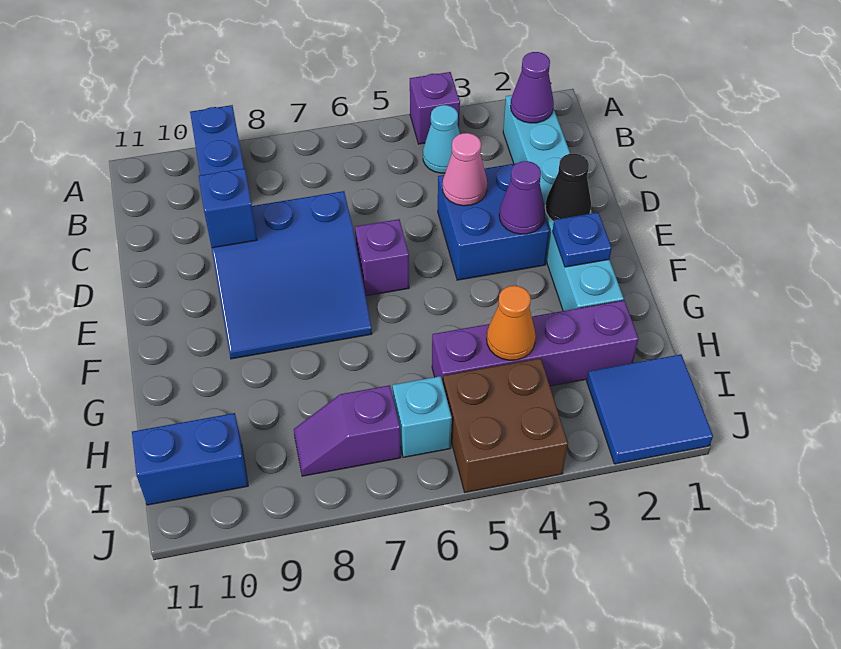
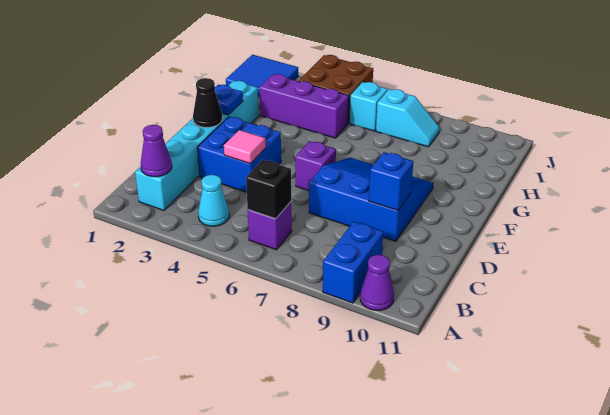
purple 1x1 brick [410,72,460,144] -> purple 1x1 brick moved to [248,202,292,250]
none -> black 1x1 brick [246,160,291,219]
pink 1x1 cone [443,133,487,206] -> pink 1x1 tile [224,130,266,164]
purple 1x1 cone [499,161,545,234] -> purple 1x1 cone moved to [360,255,394,310]
purple 1x4 brick [432,300,638,386] -> purple 1x3 brick [259,74,349,138]
orange 1x1 cone [487,286,536,360] -> none
purple 1x2 slope [294,385,401,476] -> cyan 1x2 slope [376,89,440,147]
blue 1x2 brick [132,413,248,505] -> none

